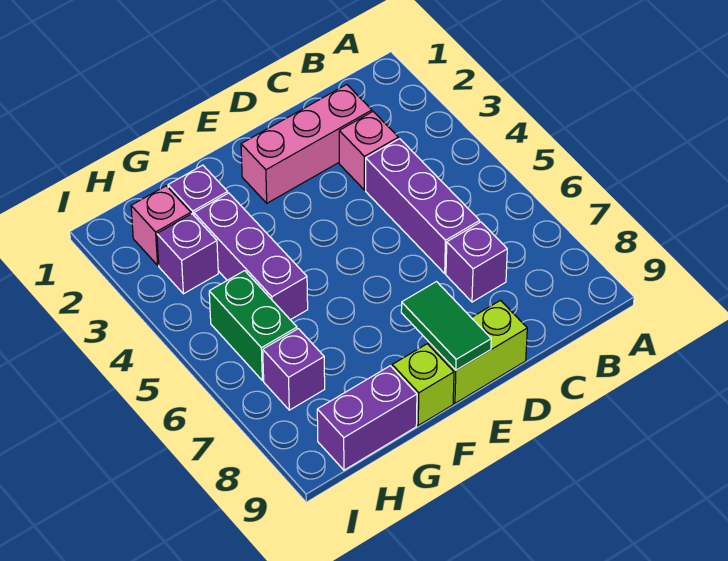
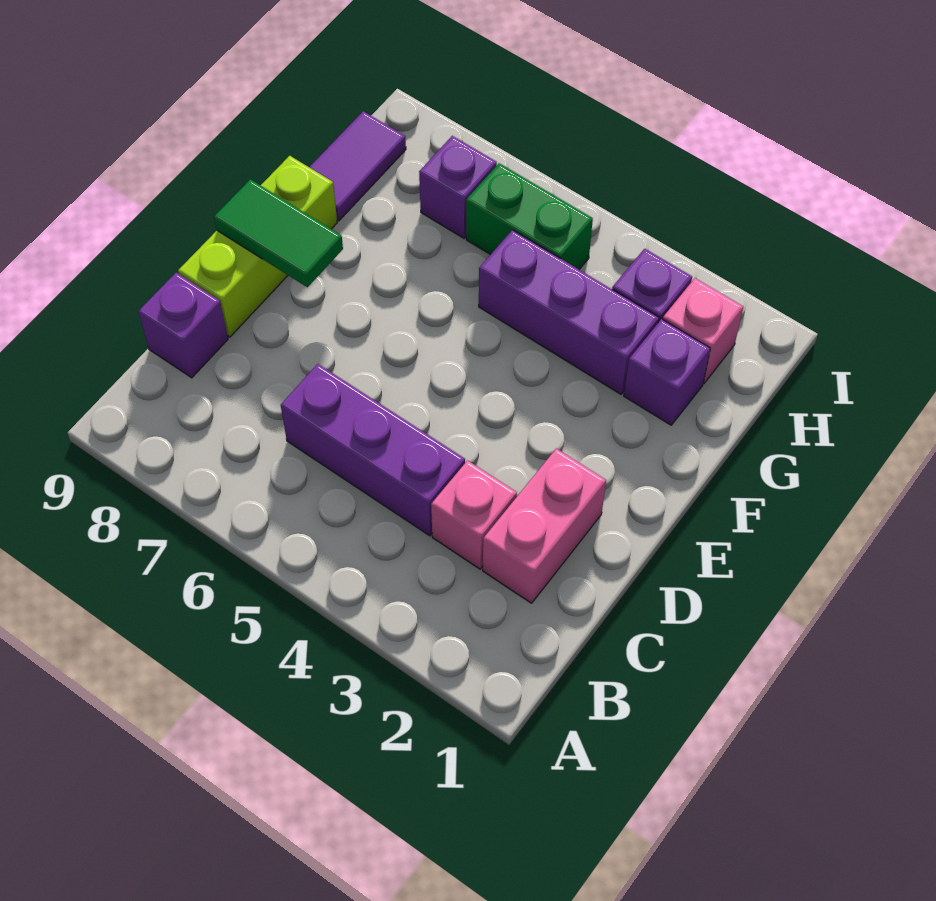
pink 1x3 brick [241,85,372,203] -> pink 1x2 brick [483,449,606,603]
purple 1x1 brick [446,222,507,302] -> purple 1x1 brick moved to [138,273,228,378]
purple 1x2 brick [317,366,417,470] -> purple 1x2 tile [309,111,406,221]

